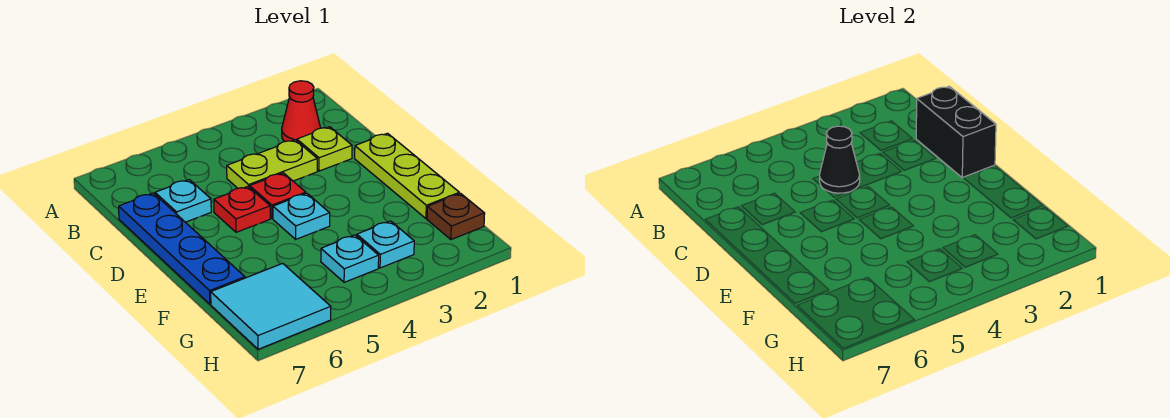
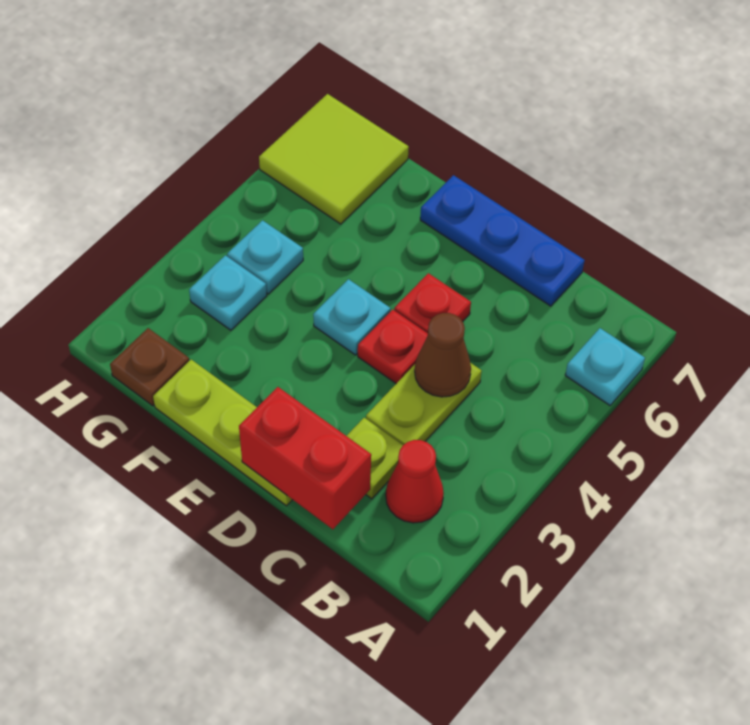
black 1x2 brick [916,86,996,178] -> red 1x2 brick [239,387,371,529]
black 1x1 cone [820,126,860,193] -> brown 1x1 cone [415,313,471,397]
cyan 1x1 plate [155,180,211,222] -> cyan 1x1 plate moved to [565,328,645,405]
blue 1x4 plate [119,193,245,304] -> blue 1x3 plate [420,175,585,306]
cyan 2x2 tile [211,263,331,349] -> lime 2x2 tile [259,94,409,224]

